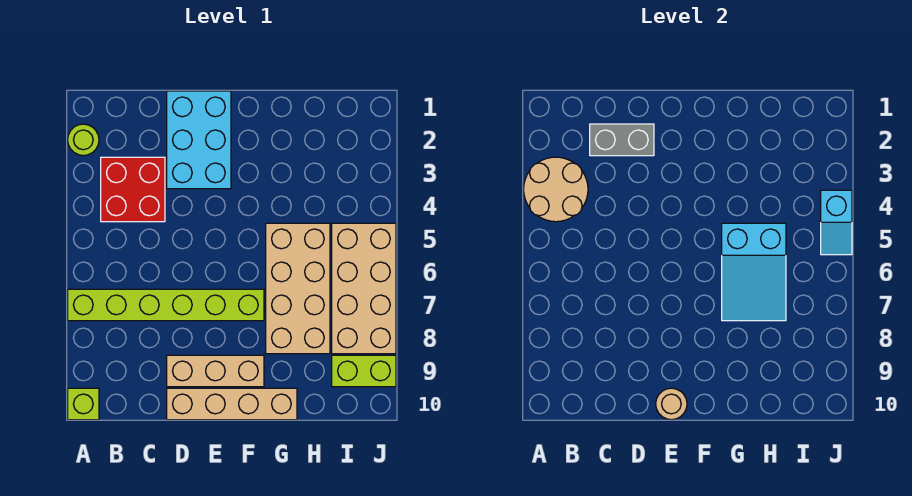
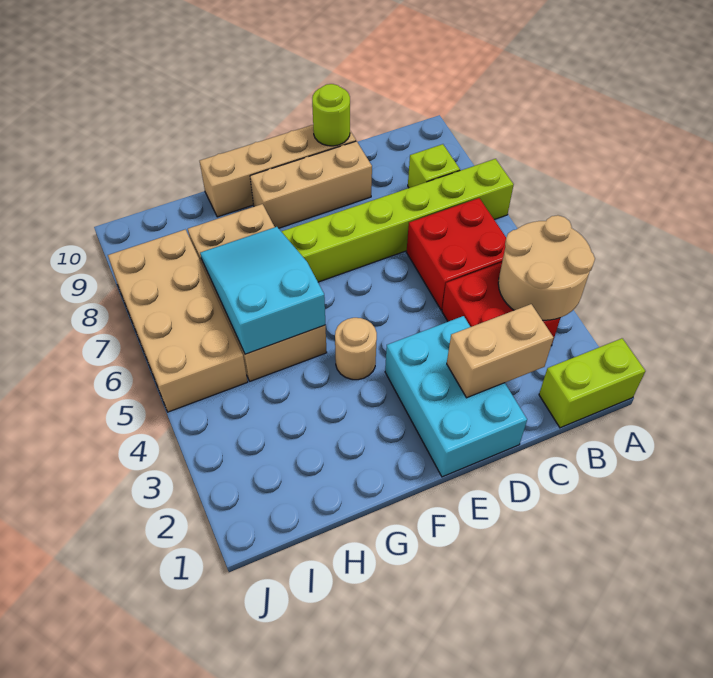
lime 1x1 round brick [68,124,99,156] -> lime 1x1 round brick moved to [312,84,350,146]
lime 1x1 brick [68,388,99,420] -> lime 1x1 brick moved to [408,144,460,188]
none -> red 2x2 brick [406,198,506,310]
grey 1x2 brick [590,124,654,156] -> tan 1x2 brick [447,304,553,398]
tan 1x1 round brick [656,388,687,420] -> tan 1x1 round brick moved to [335,318,377,380]
lime 1x2 brick [332,355,396,387] -> lime 1x2 brick moved to [539,338,645,428]
cyan 1x2 slope [821,190,852,255] -> none

